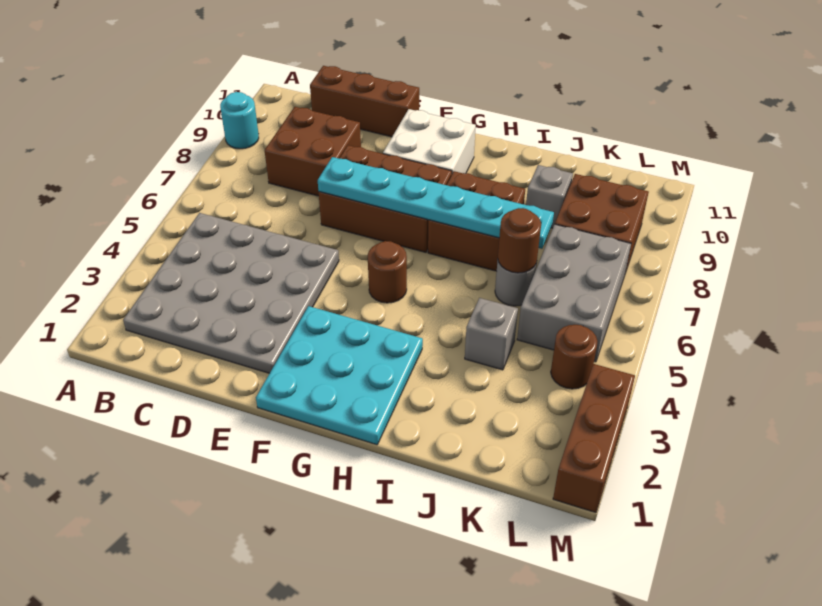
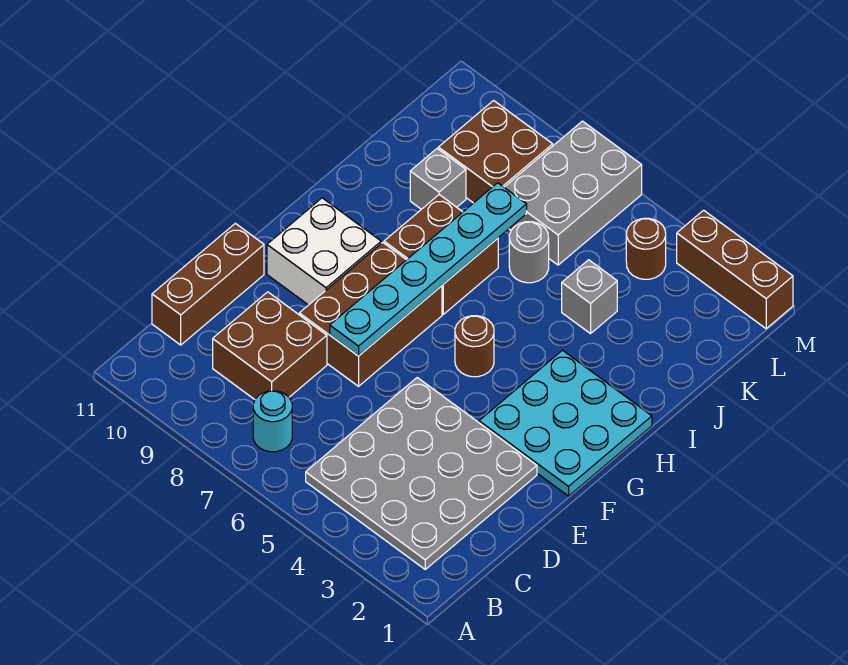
cyan 1x1 round brick [220,92,259,149] -> cyan 1x1 round brick moved to [253,391,292,452]
brown 1x1 round brick [498,208,541,273] -> none
grey 2x3 brick [517,224,631,362] -> grey 2x3 brick turned to [504,121,642,265]

